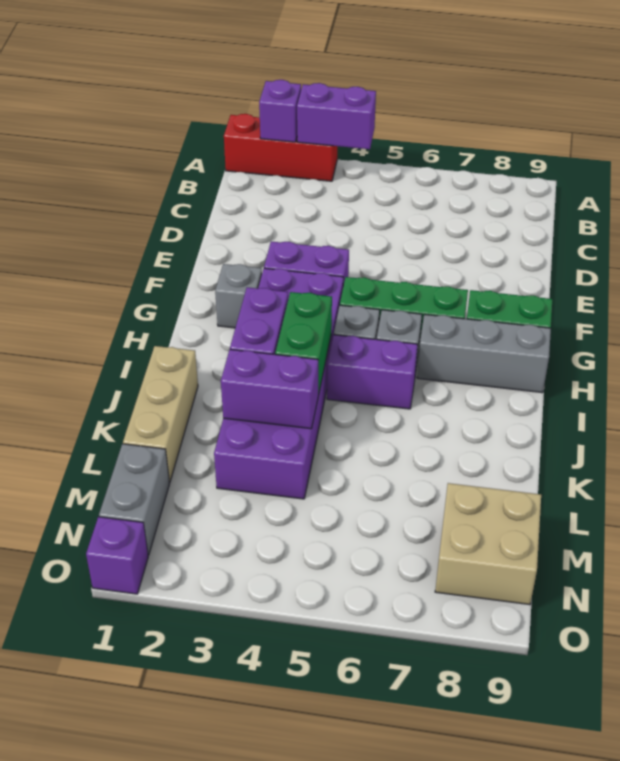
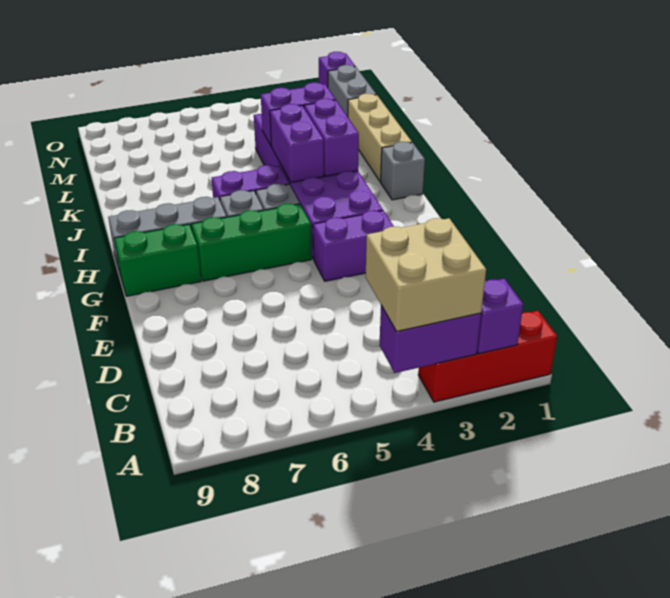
grey 1x1 brick [215,264,262,328] -> grey 1x1 brick moved to [381,142,425,200]
green 1x2 brick [275,292,332,395] -> purple 1x2 brick [270,104,324,182]
tan 2x2 brick [435,483,541,605] -> tan 2x2 brick moved to [366,218,486,331]

